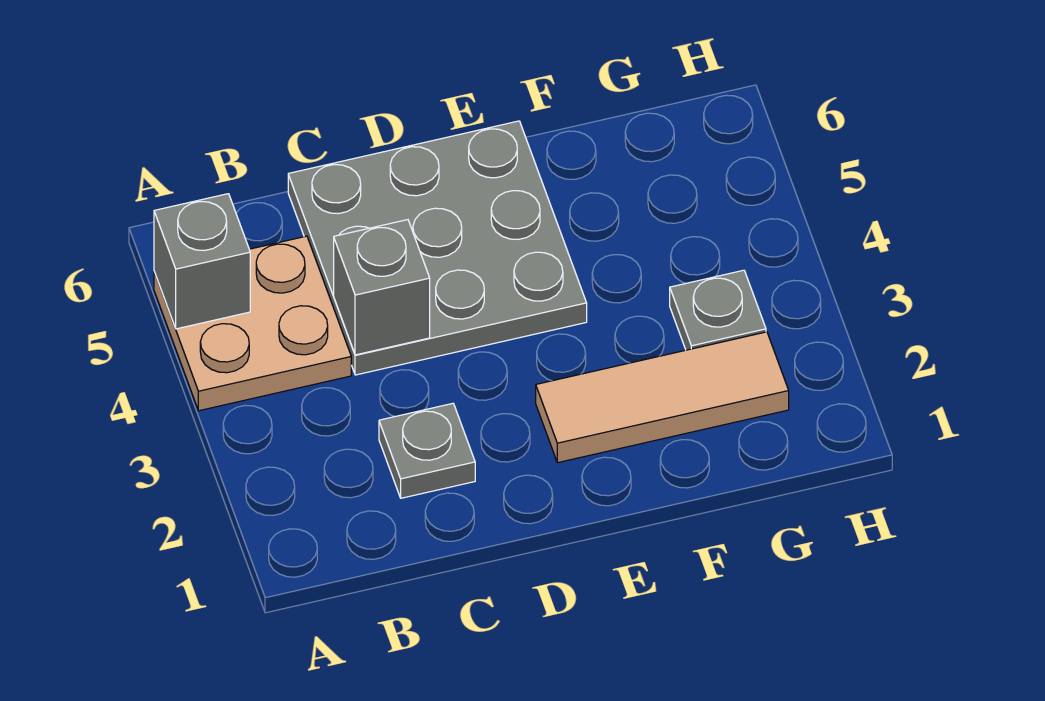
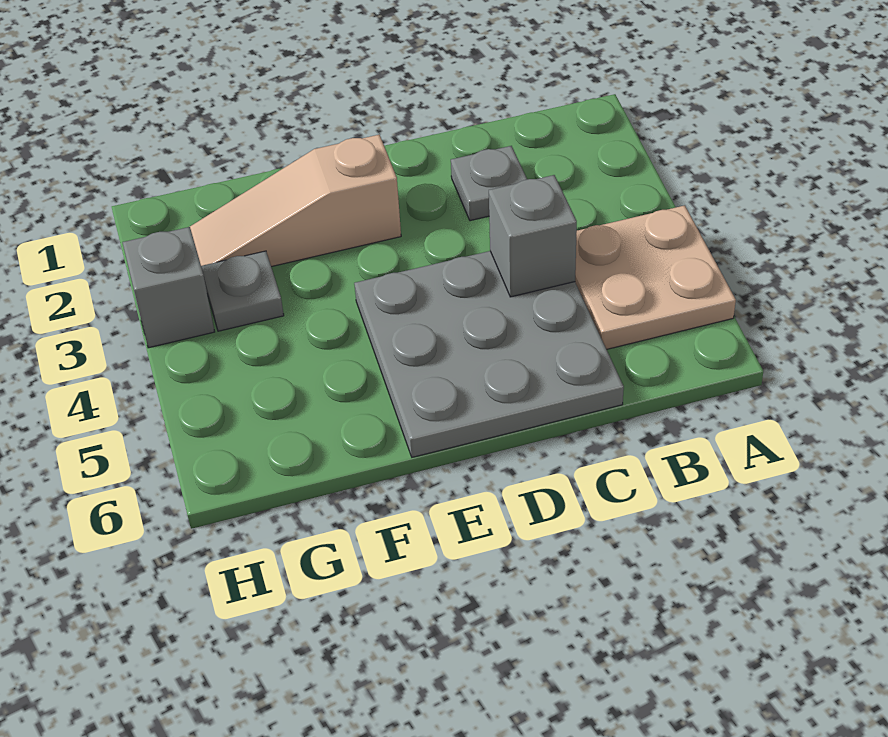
grey 1x1 brick [154,194,250,329] -> grey 1x1 brick moved to [123,227,215,348]
tan 1x3 tile [536,332,789,463] -> tan 1x3 slope [190,135,401,267]

